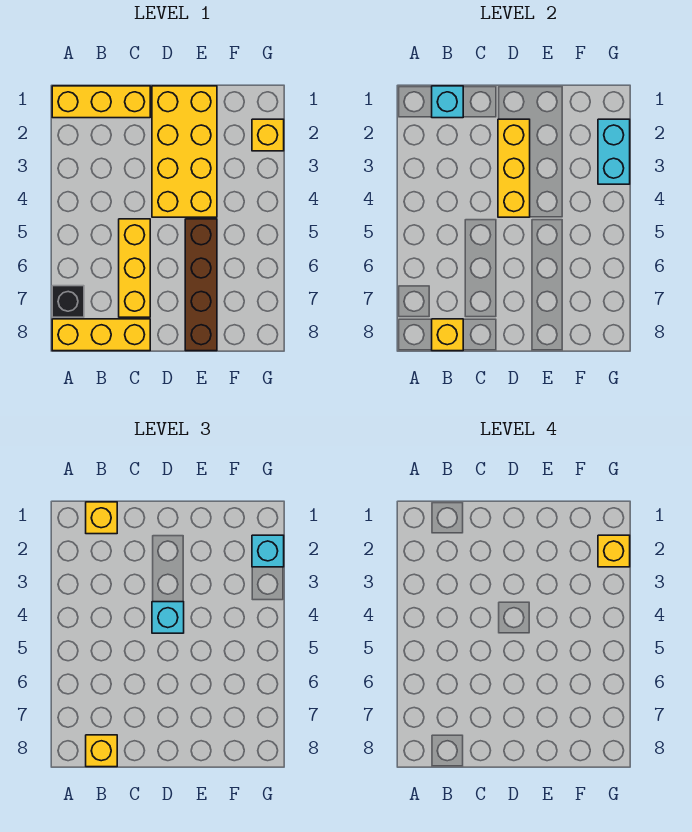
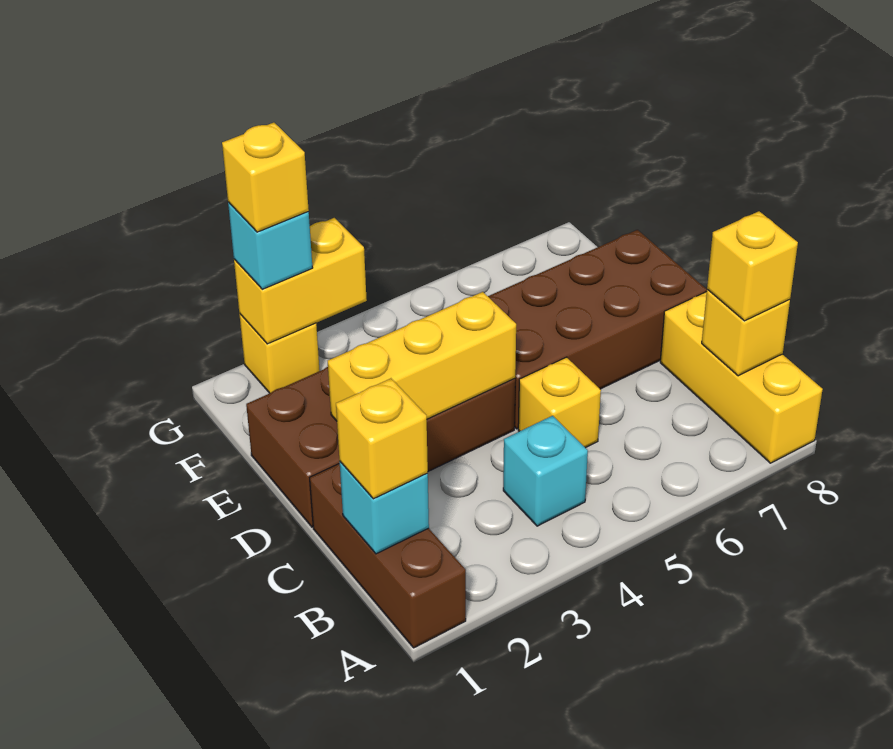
yellow 1x3 brick [52,86,150,118] -> brown 1x3 brick [310,463,466,648]
black 1x1 brick [52,286,84,317] -> none
yellow 1x3 brick [119,219,150,317] -> yellow 1x1 brick [518,357,601,448]
yellow 2x4 brick [152,86,217,217] -> brown 2x4 brick [246,367,515,527]
cyan 1x1 brick [152,602,184,633] -> cyan 1x1 brick moved to [503,416,588,526]
brown 1x4 brick [185,219,217,351] -> brown 2x4 brick [488,230,707,429]
cyan 1x2 brick [598,119,630,184] -> yellow 1x2 brick [234,218,367,344]

